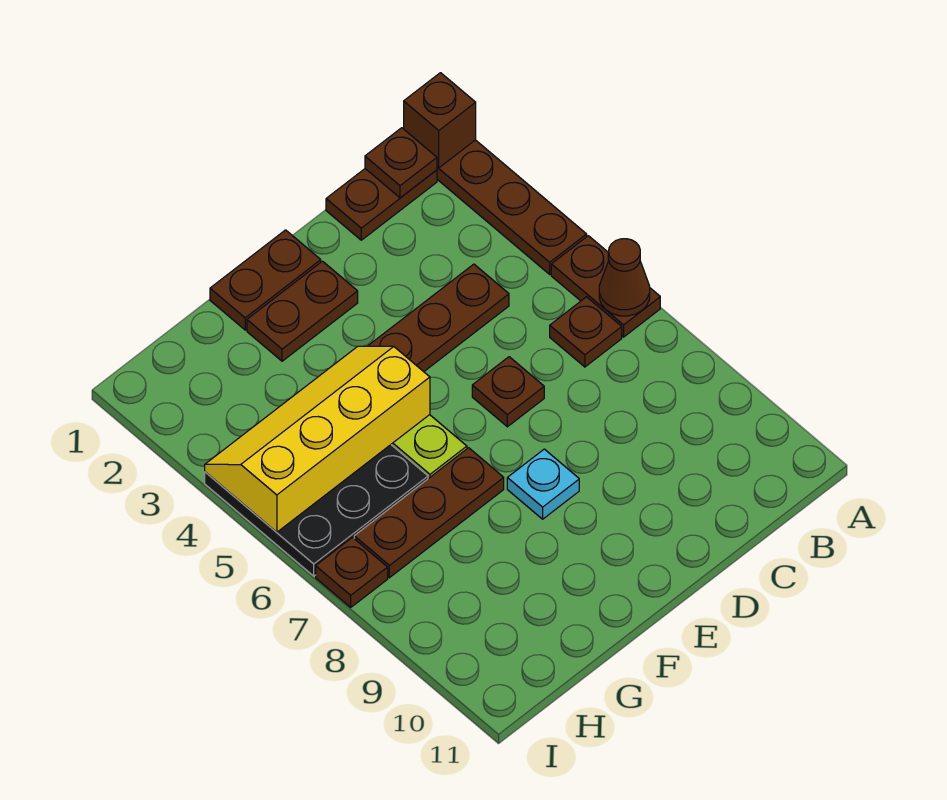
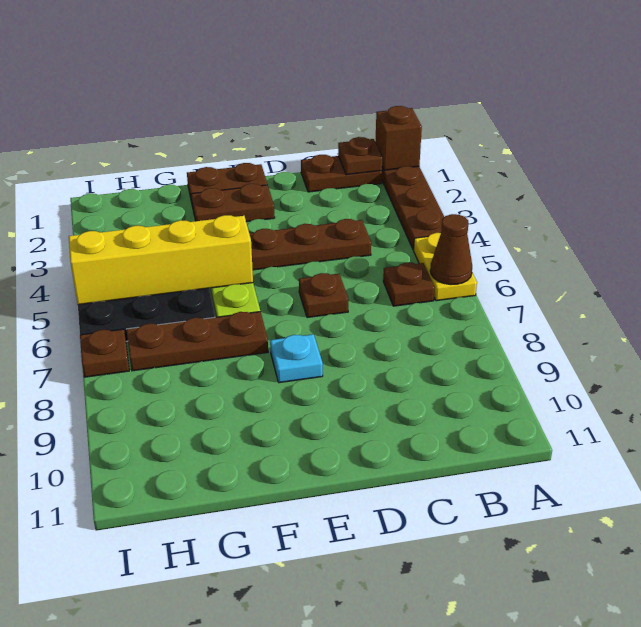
brown 1x2 plate [551,236,660,337] -> yellow 1x2 plate [414,233,477,301]

